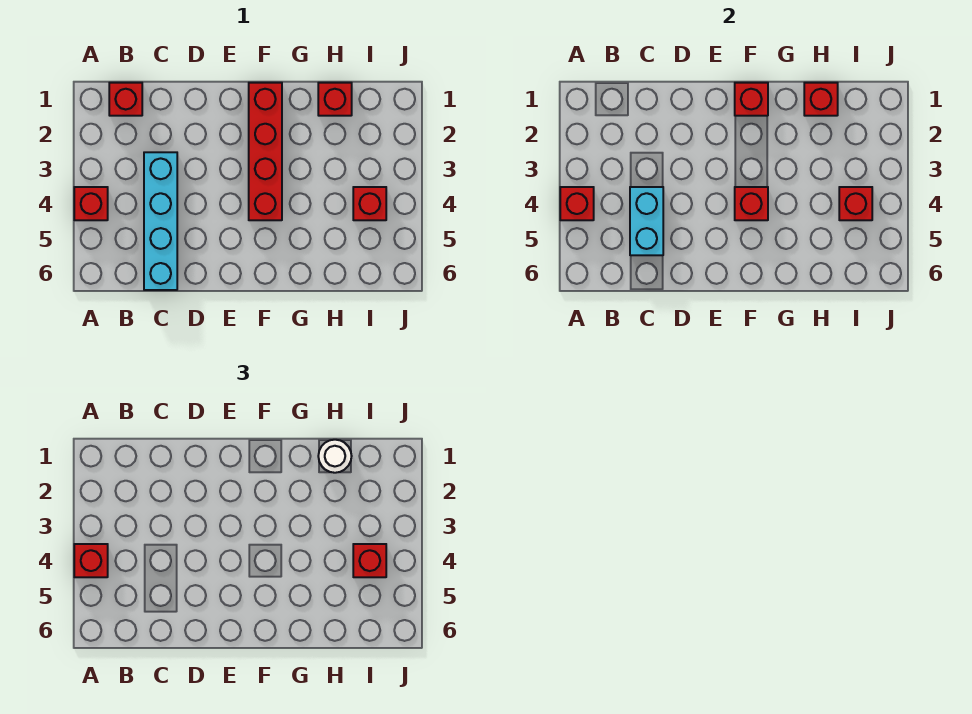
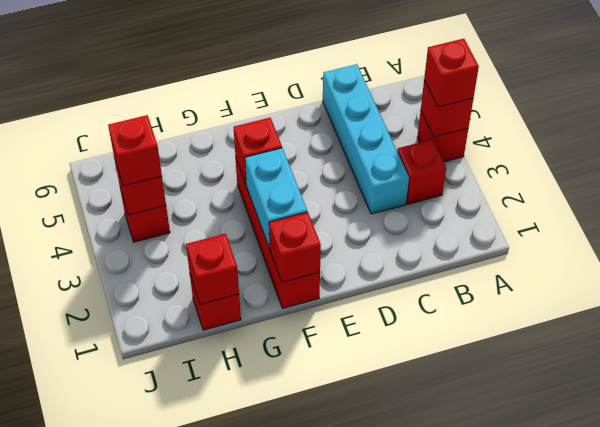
red 1x1 brick [109,83,142,116] -> red 1x1 brick moved to [397,139,446,204]
cyan 1x2 brick [630,187,663,255] -> cyan 1x2 brick moved to [245,148,307,249]
white 1x1 round brick [318,440,352,473] -> none

